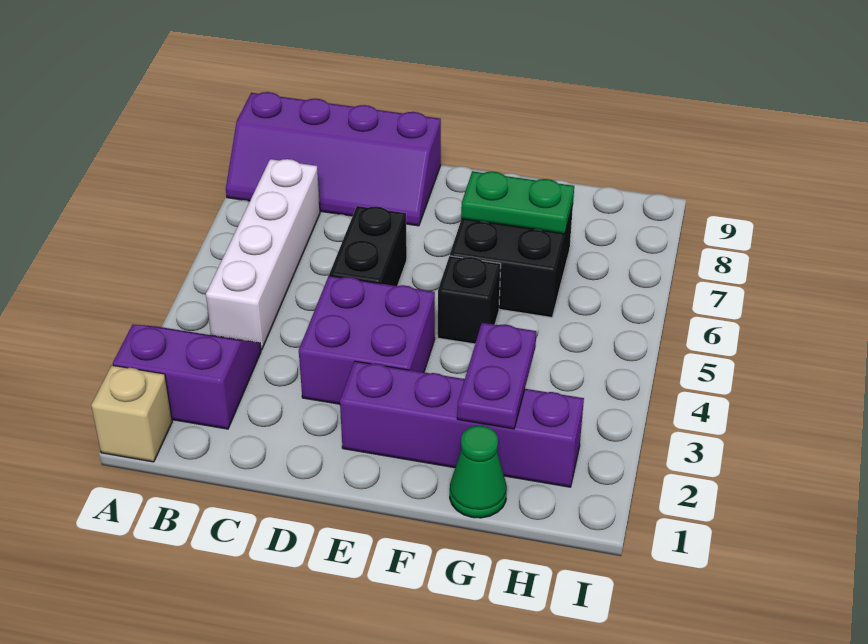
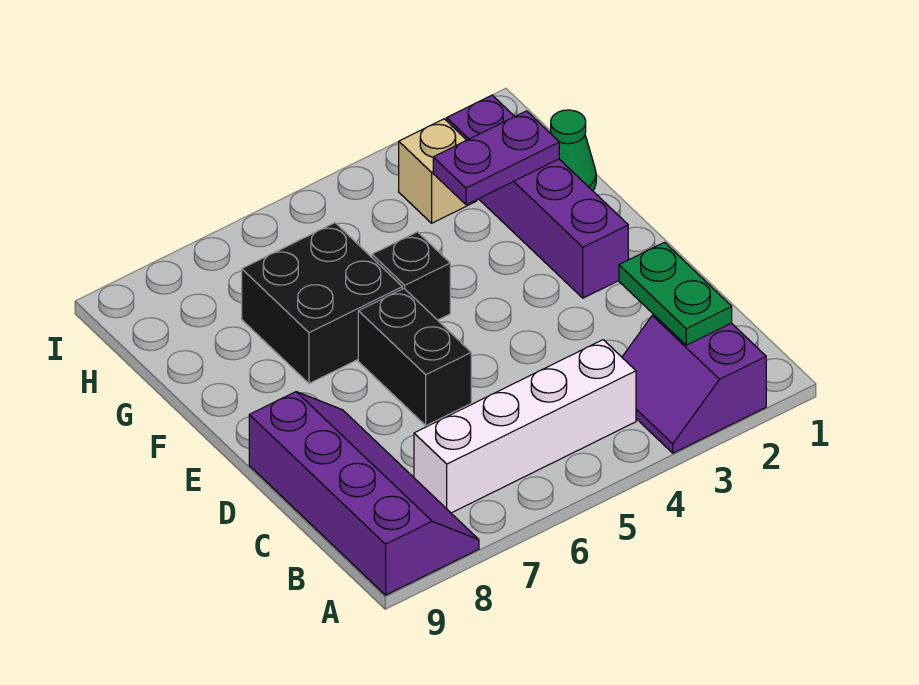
tan 1x1 brick [91,365,172,462] -> tan 1x1 brick moved to [399,119,477,223]
purple 2x2 brick [299,276,435,404] -> none
black 1x2 brick [329,206,407,286] -> black 1x2 brick turned to [358,289,471,425]
green 1x2 plate [461,171,574,234] -> green 1x2 plate moved to [619,242,732,345]

